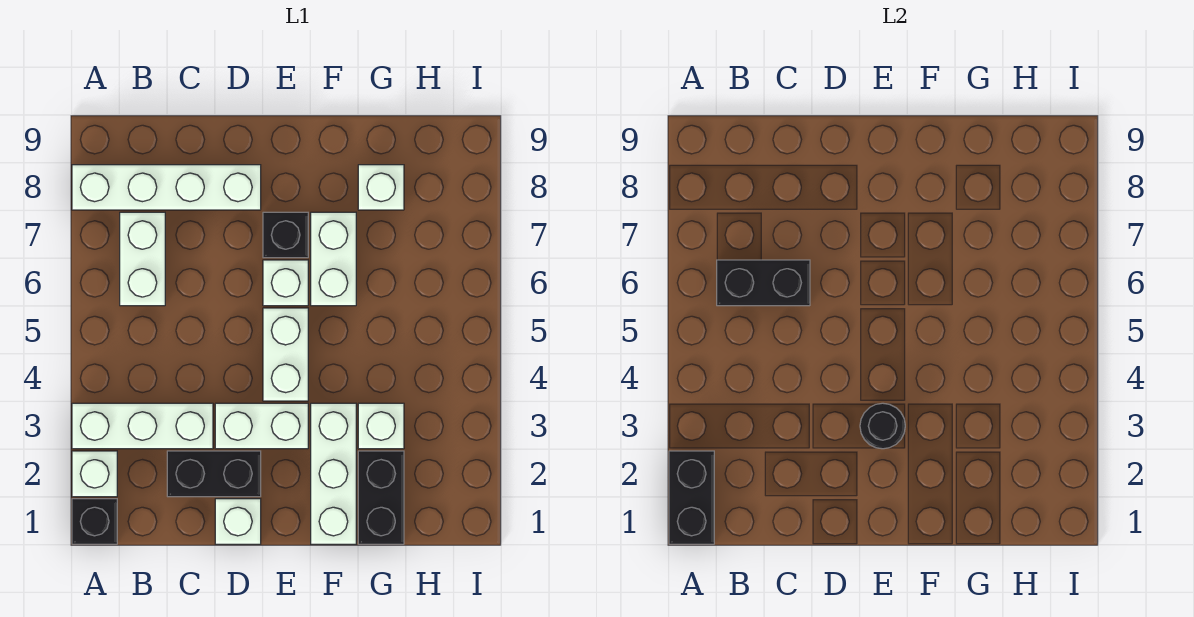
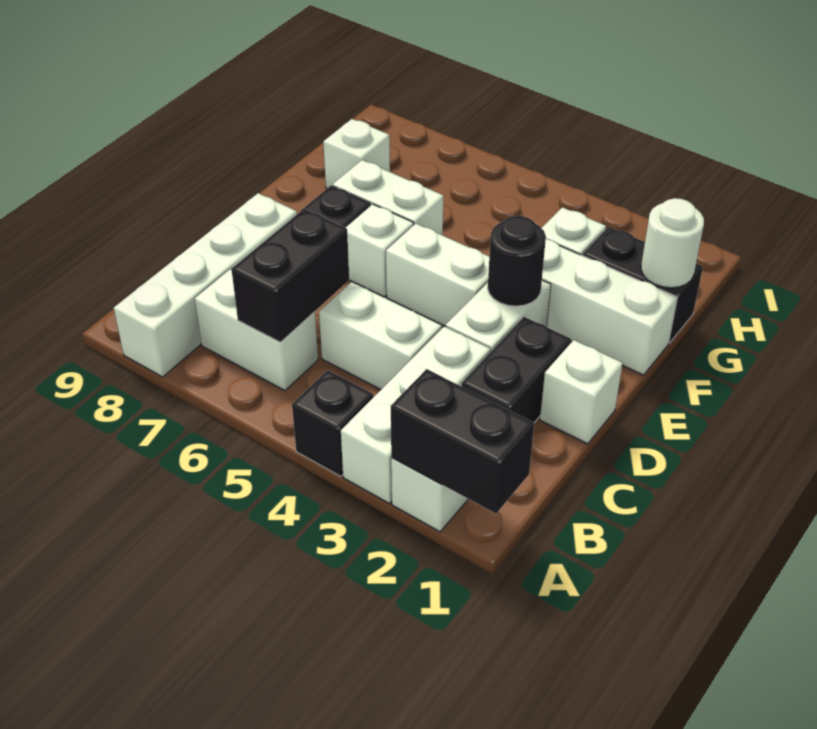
black 1x1 brick [72,499,117,544] -> black 1x1 brick moved to [292,370,373,476]
none -> white 1x2 brick [319,282,442,390]
none -> white 1x1 round brick [641,198,704,288]

